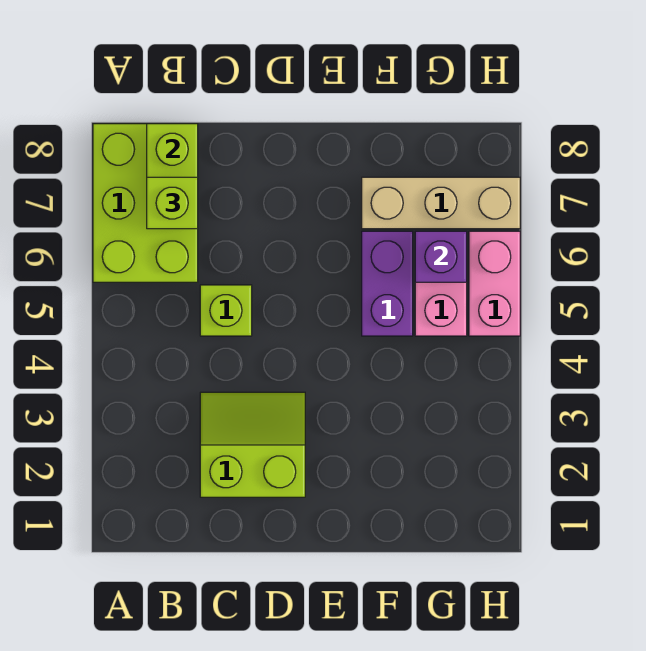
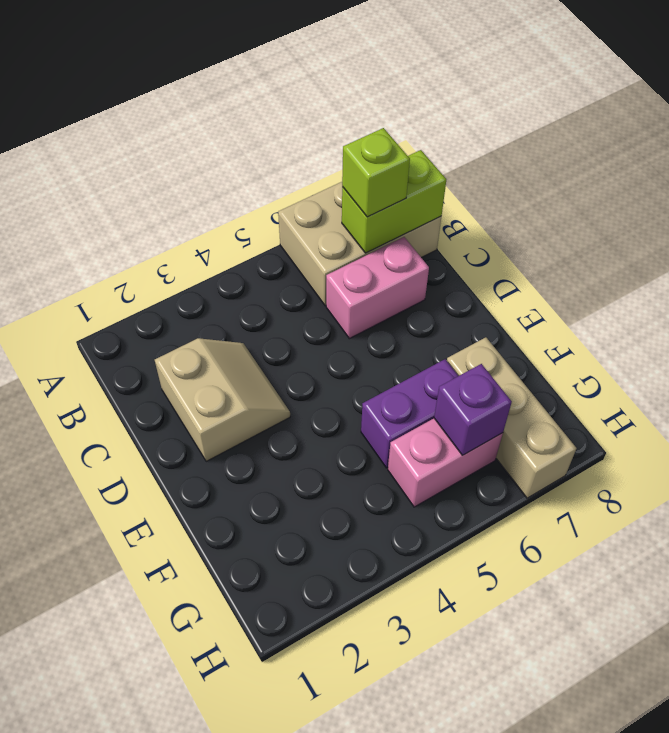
lime 2x3 brick [93,124,198,282] -> tan 2x3 brick [278,182,441,306]
lime 2x2 slope [200,392,305,497] -> tan 2x2 slope [155,338,290,461]
lime 1x1 brick [200,285,252,336] -> none
pink 1x2 brick [469,231,520,336] -> pink 1x2 brick moved to [326,237,429,339]

